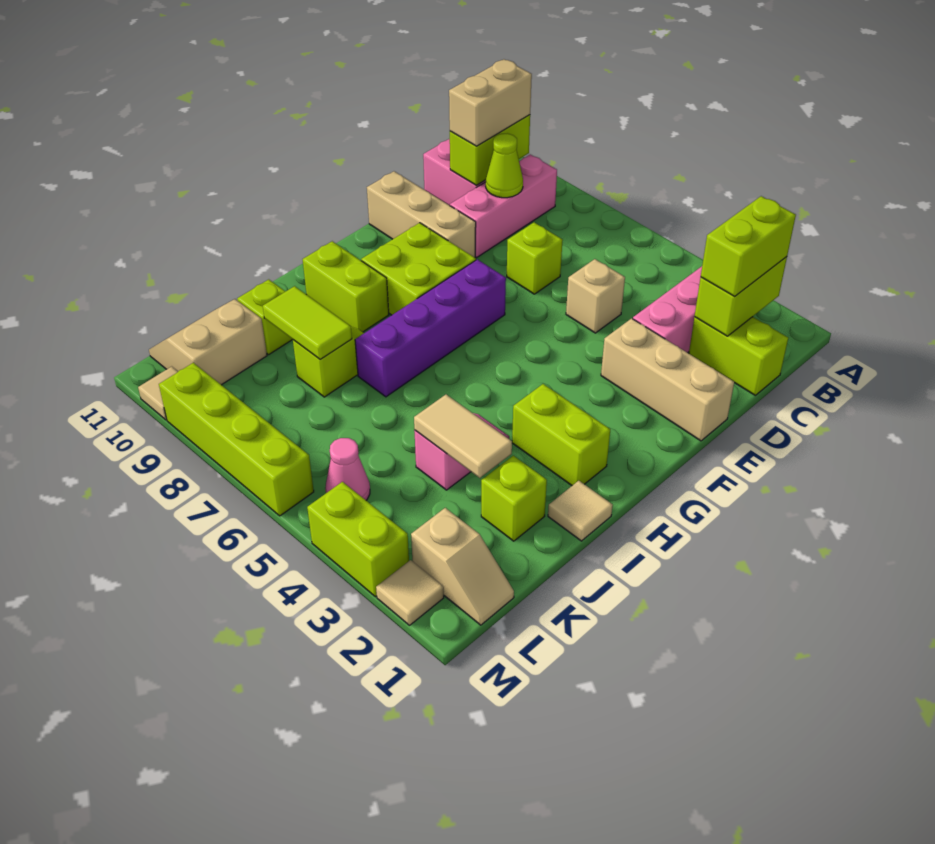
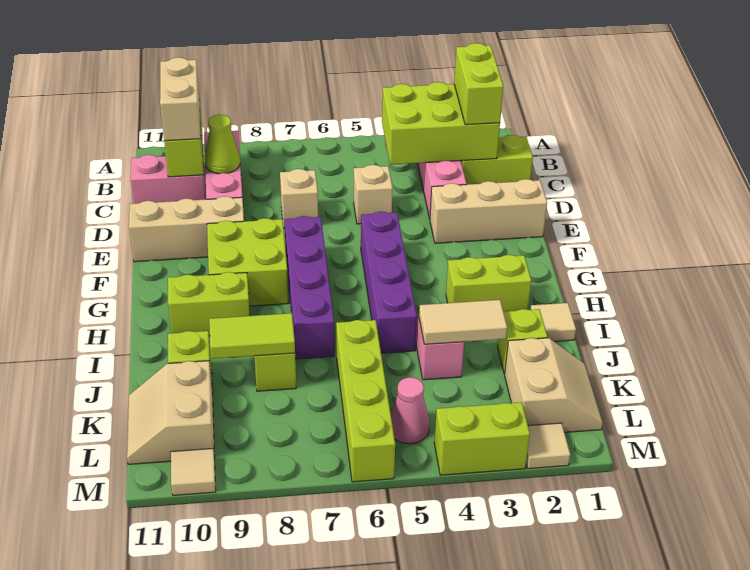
lime 1x2 brick [695,257,787,336] -> lime 2x3 brick [382,82,500,165]
lime 1x1 brick [507,222,563,294] -> tan 1x1 brick [280,169,318,228]
none -> purple 1x4 brick [361,211,417,353]
tan 1x2 slope [411,508,514,625] -> tan 2x2 slope [505,338,603,432]
lime 1x4 brick [159,363,314,516] -> lime 1x4 brick turned to [336,320,395,482]

